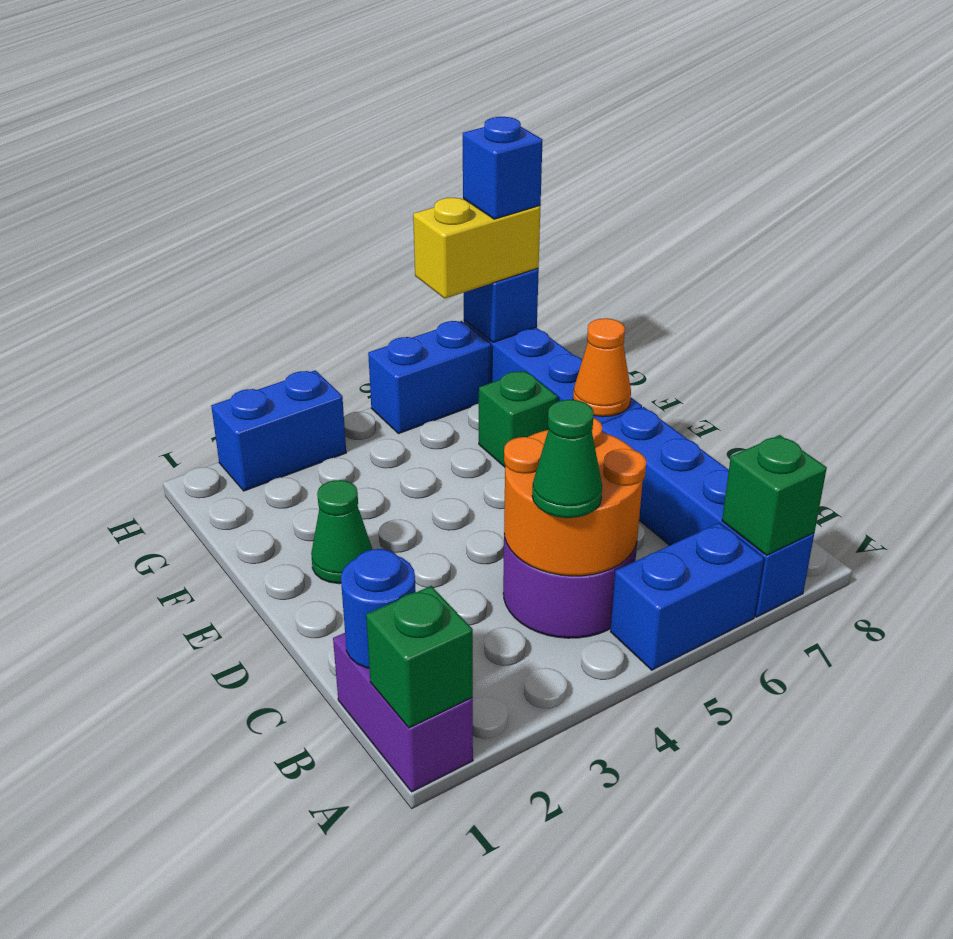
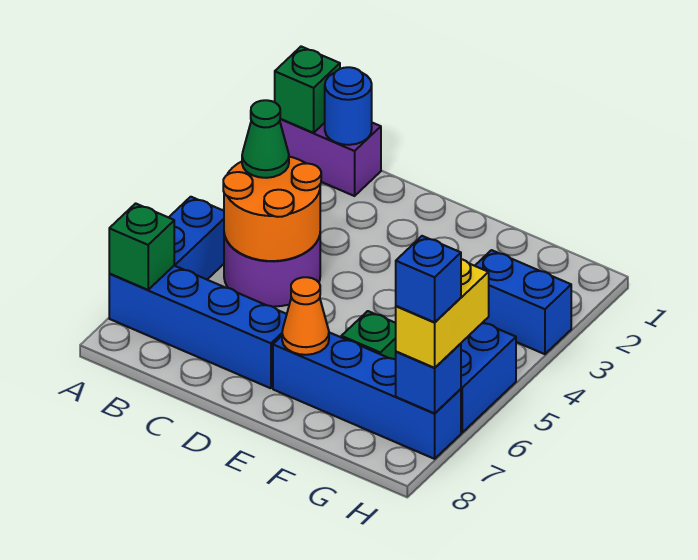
green 1x1 cone [311,480,372,584] -> none
blue 1x2 brick [211,370,346,491] -> blue 1x2 brick turned to [475,250,571,354]

